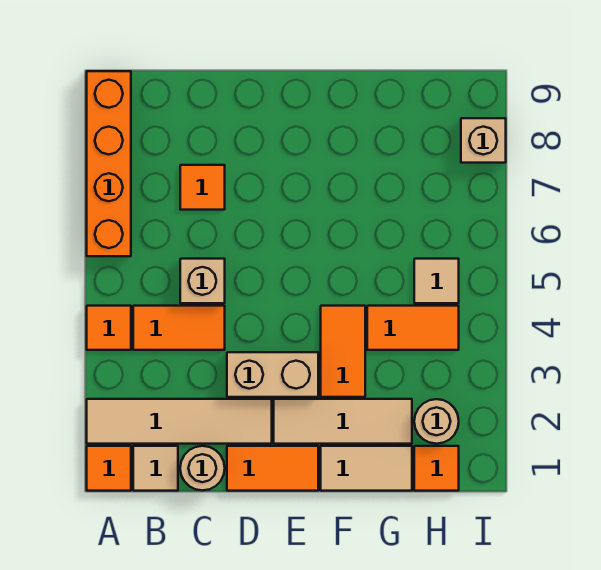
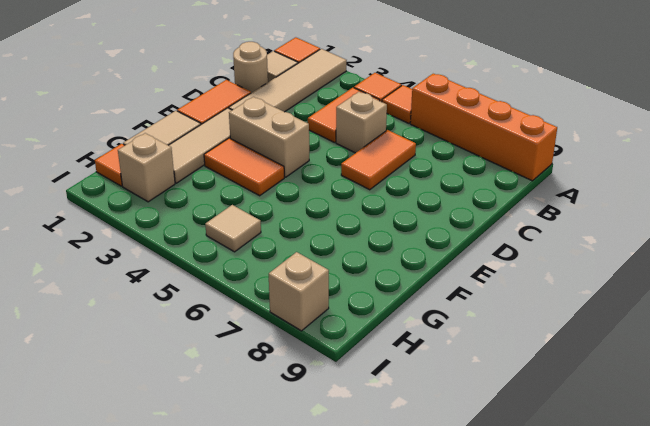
orange 1x1 tile [180,165,225,210] -> orange 1x1 tile moved to [382,85,412,123]
tan 1x2 brick [227,352,318,397] -> tan 1x2 brick turned to [229,97,309,177]
orange 1x2 tile [367,306,459,350] -> orange 1x2 tile moved to [341,130,416,190]
tan 1x1 round brick [414,399,459,444] -> tan 1x1 brick [118,133,175,202]

